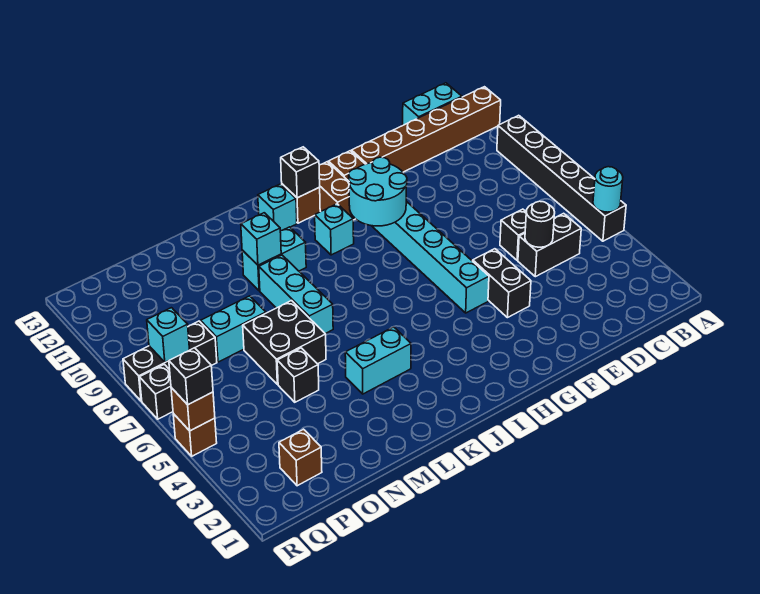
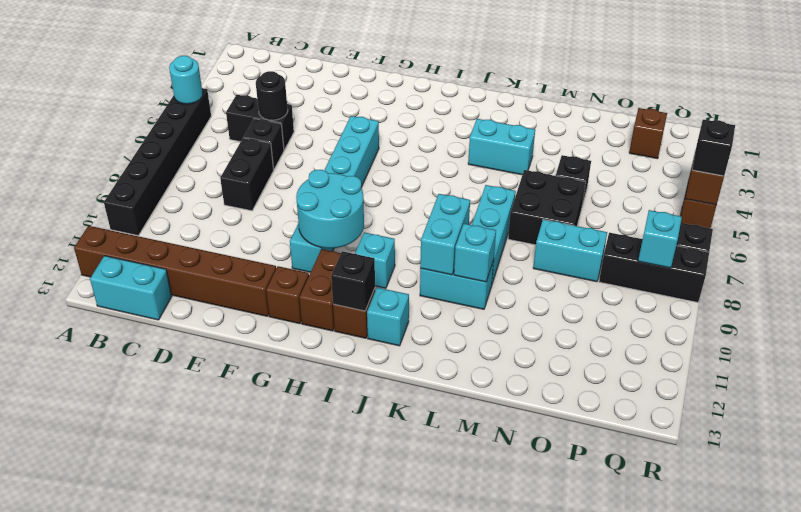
black 1x2 brick [473,249,531,318] -> black 1x2 brick moved to [220,138,274,211]
none -> cyan 1x2 brick [420,194,470,275]

